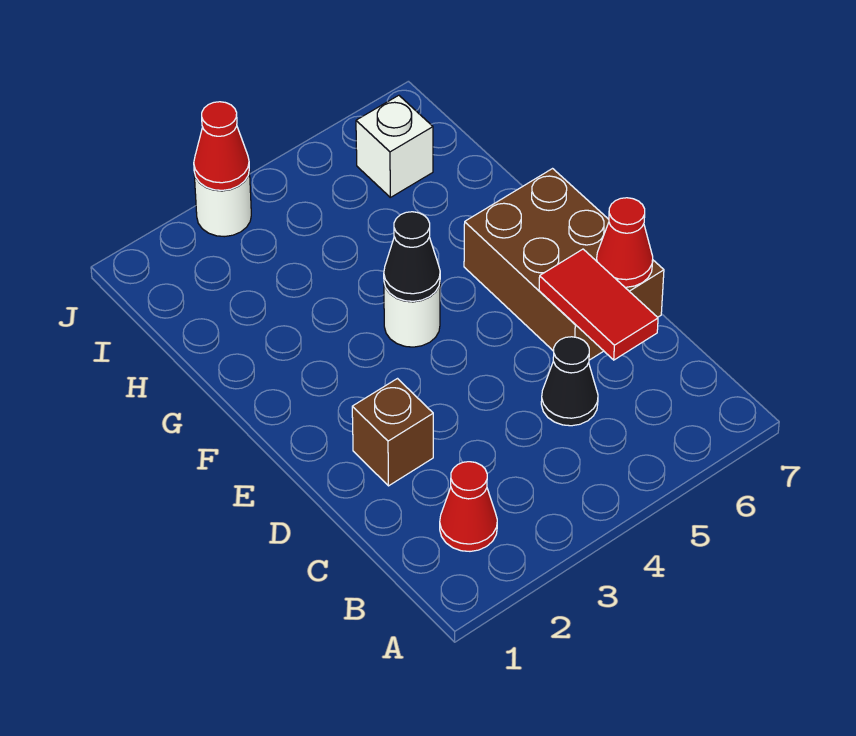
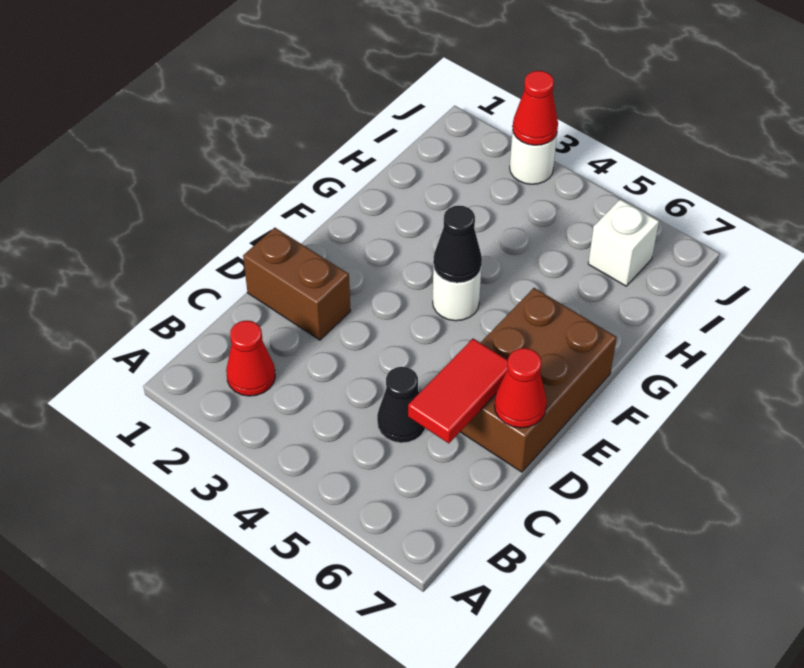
brown 1x1 brick [352,379,433,486] -> brown 1x2 brick [243,228,351,340]

